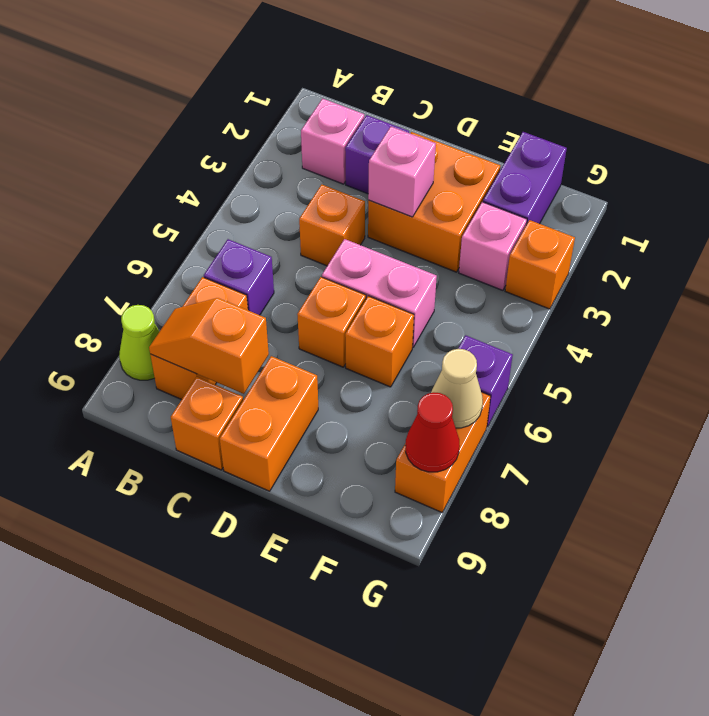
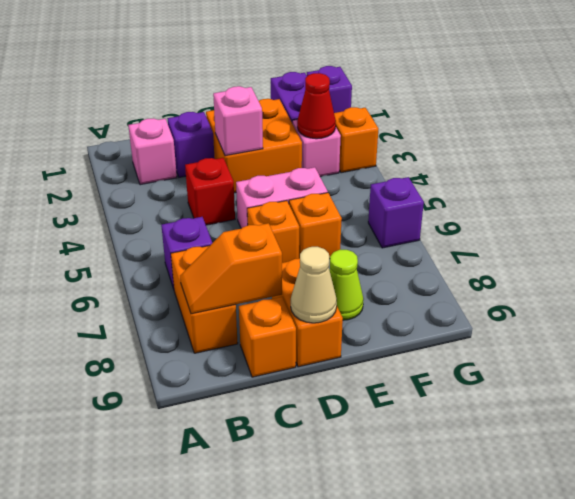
lime 1x1 cone [119,305,160,380] -> lime 1x1 cone moved to [329,250,363,320]
orange 1x1 brick [299,185,365,266] -> red 1x1 brick [185,158,235,225]
none -> purple 1x1 brick [307,66,352,113]
orange 1x2 brick [395,392,491,512] -> none
tan 1x1 cone [431,349,483,428] -> tan 1x1 cone moved to [291,247,337,323]
red 1x1 cone [406,392,460,472] -> red 1x1 cone moved to [297,73,336,139]

